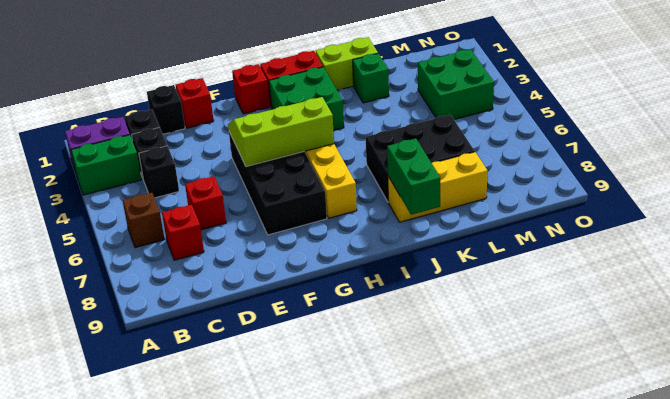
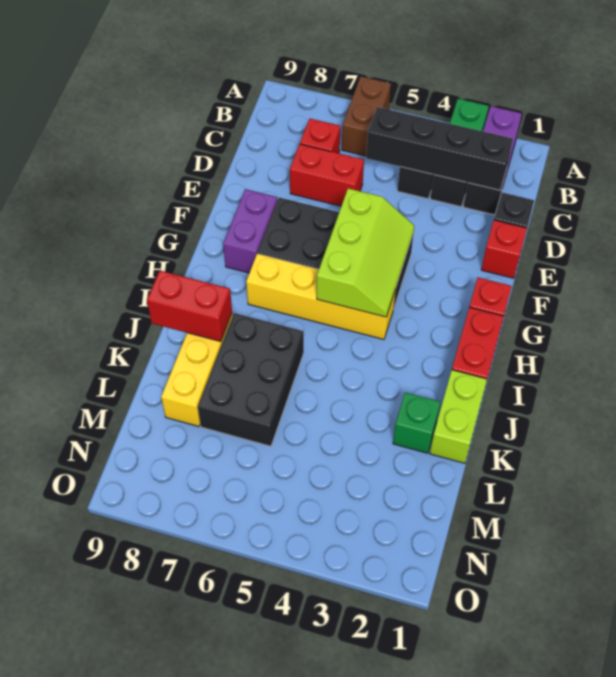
brown 1x1 brick [123,193,165,248] -> brown 1x2 brick [342,76,391,156]
none -> black 1x4 brick [366,107,513,190]
red 1x1 brick [185,176,226,230] -> red 1x2 brick [290,144,364,206]
none -> purple 1x2 brick [223,189,277,273]
green 2x2 brick [269,67,344,131] -> none
green 1x2 brick [387,138,440,215] -> red 1x2 brick [147,271,232,342]
green 2x2 brick [418,49,494,120] -> none

